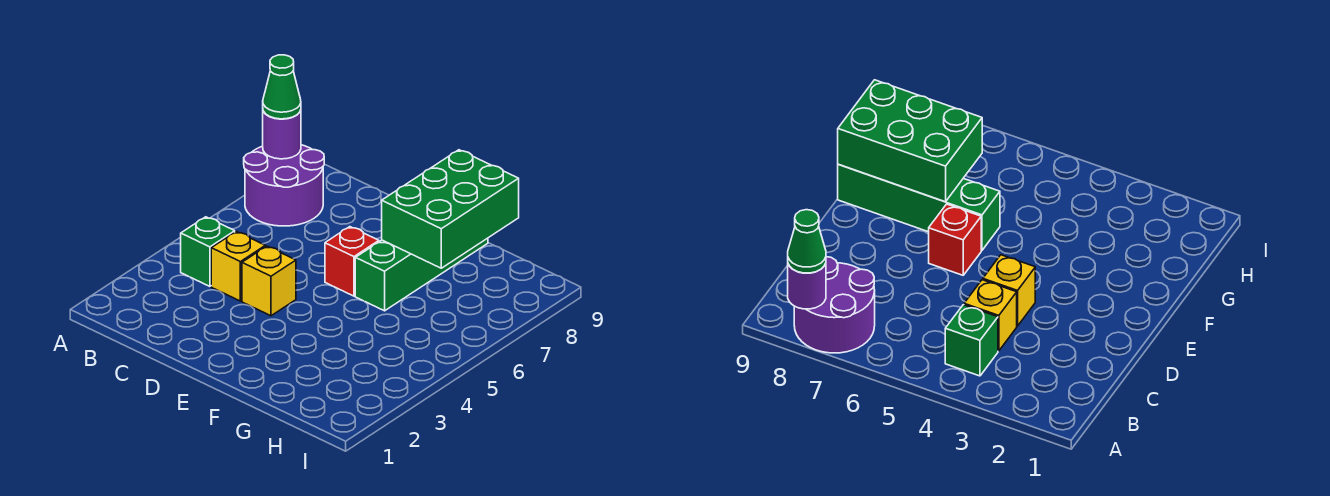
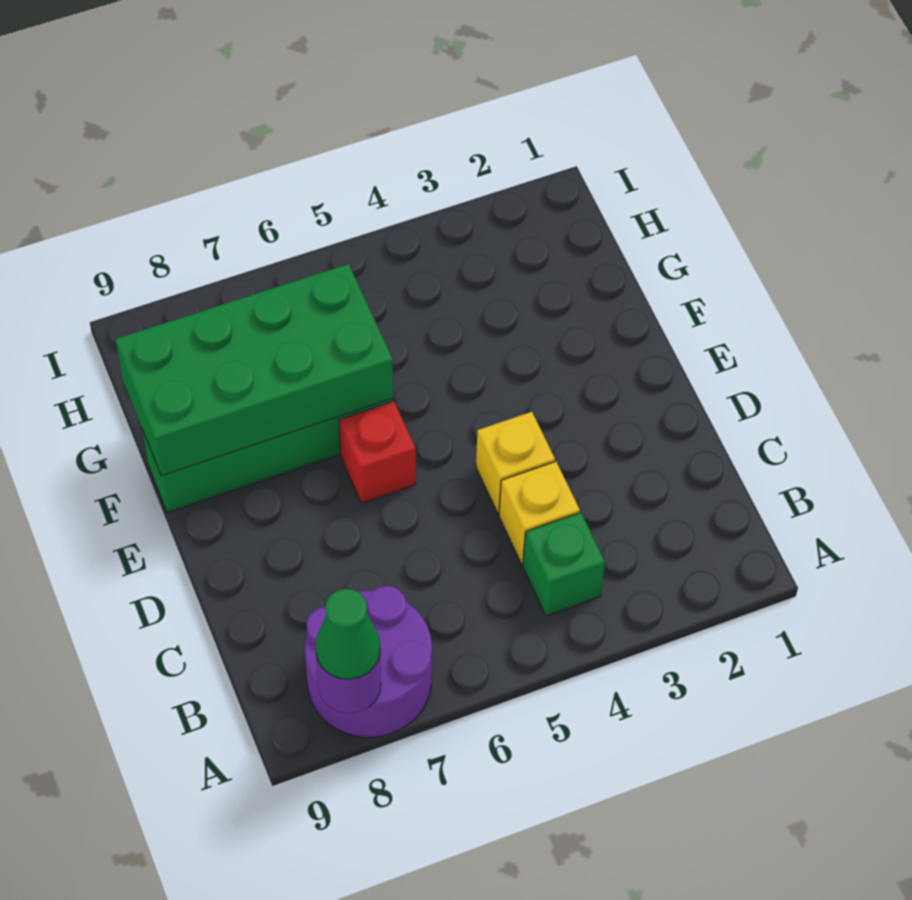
green 2x3 brick [382,150,519,268] -> green 2x4 brick [115,264,393,476]

